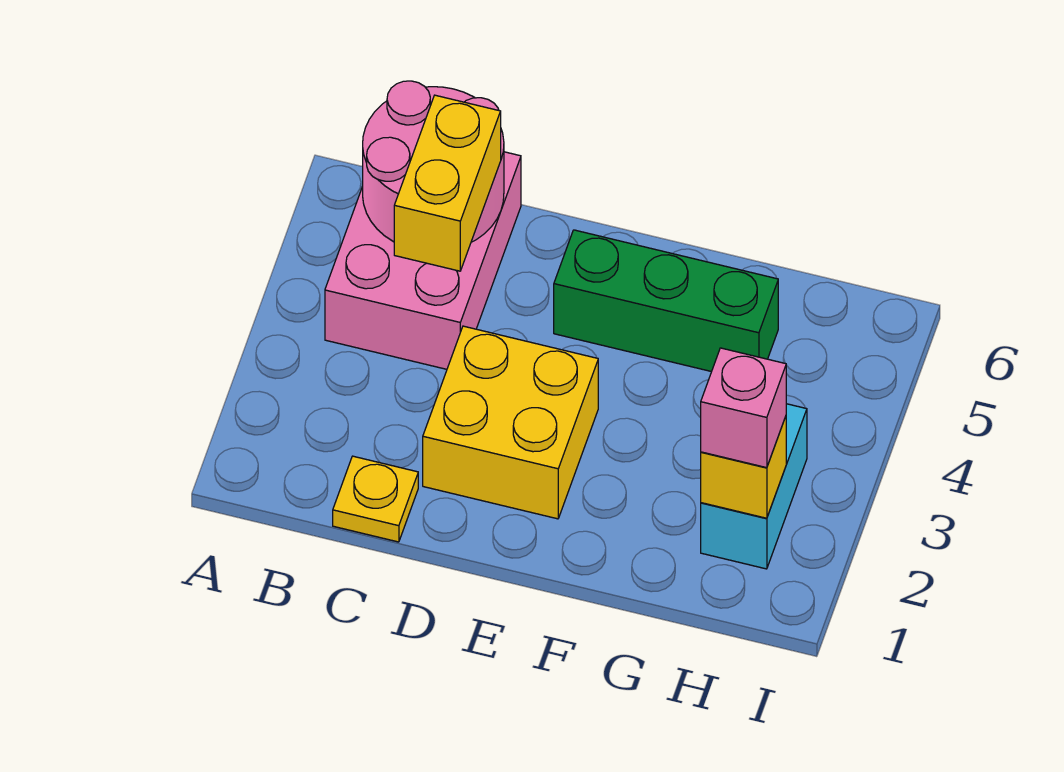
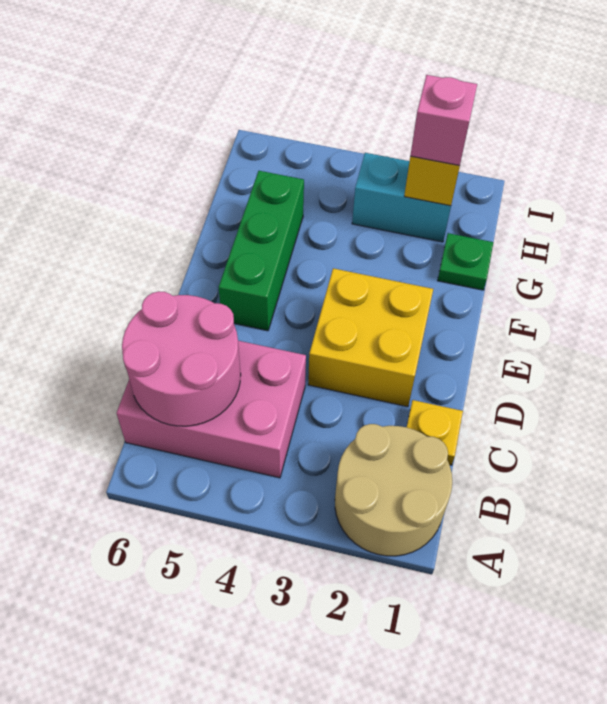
none -> tan 2x2 round brick [335,424,452,556]
yellow 1x2 brick [394,95,501,271] -> none
none -> green 1x1 plate [438,233,494,290]

